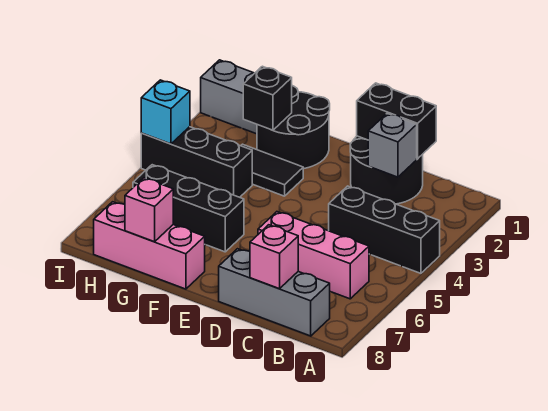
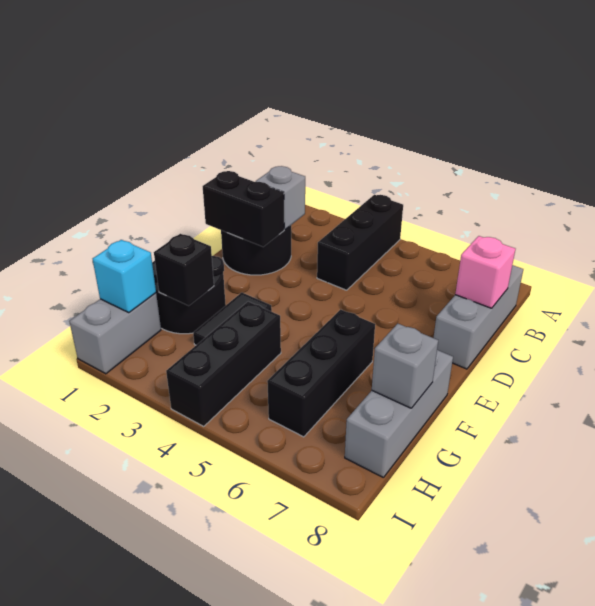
pink 1x3 brick [258,212,369,299] -> none
black 1x2 brick [357,83,436,159] -> black 1x2 brick turned to [203,171,284,247]
pink 1x3 brick [94,202,205,289] -> grey 1x3 brick [345,350,453,478]
pink 1x1 brick [125,178,173,242] -> grey 1x1 brick [372,324,438,408]
cyan 1x1 brick [141,80,190,144] -> cyan 1x1 brick moved to [93,240,156,313]

